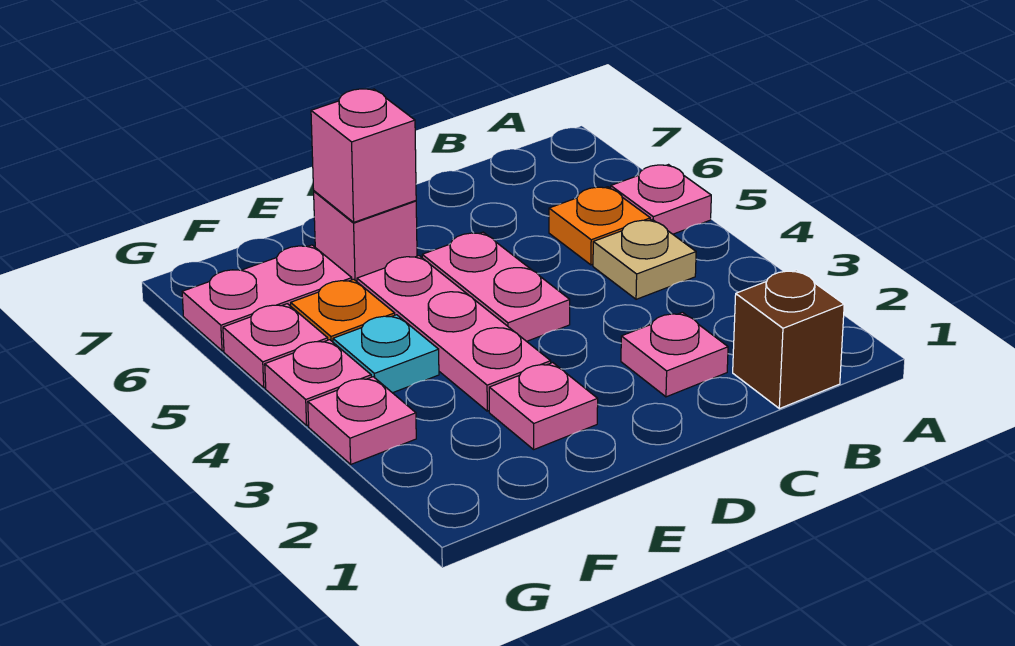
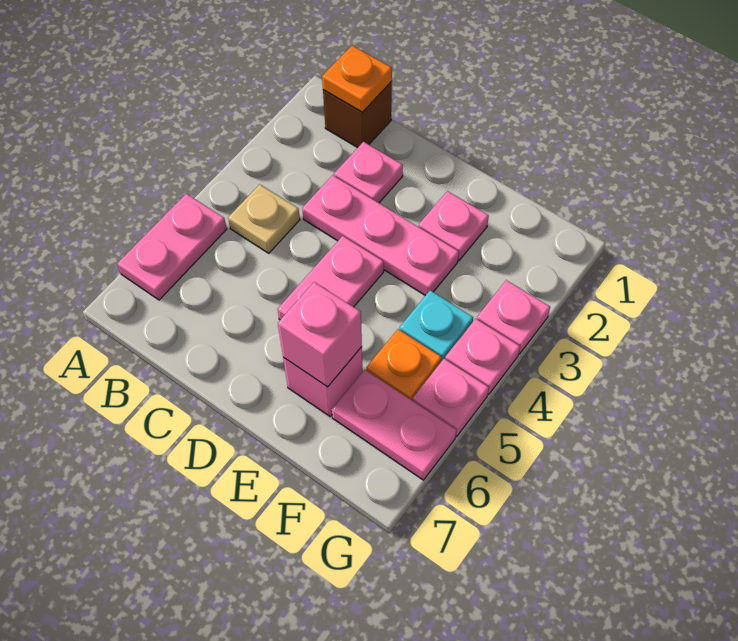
pink 1x1 plate [611,165,711,234] -> pink 1x2 plate [117,194,227,300]
orange 1x1 plate [549,187,650,265] -> orange 1x1 plate moved to [322,46,392,112]
pink 1x3 plate [357,256,551,411] -> pink 1x3 plate turned to [302,175,459,296]

